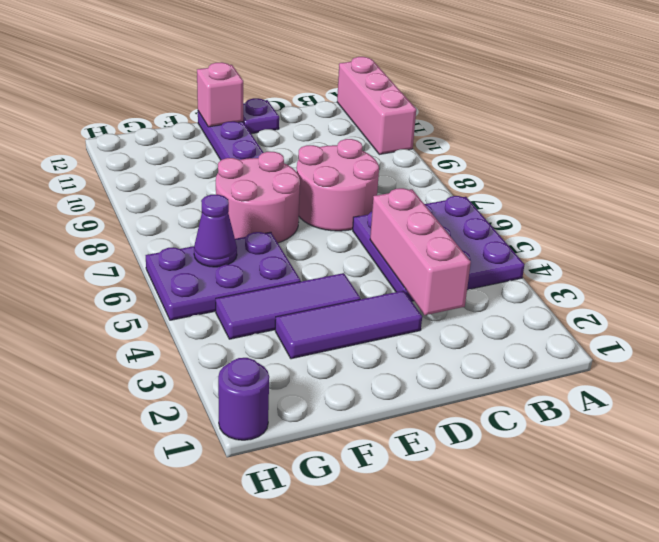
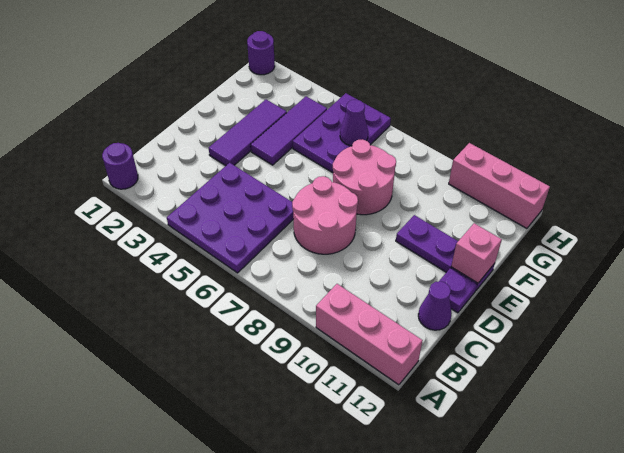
none -> purple 1x1 round brick [102,143,138,189]
pink 1x3 brick [370,188,471,315] -> pink 1x3 brick moved to [449,143,550,228]
none -> purple 1x1 cone [418,281,452,330]

